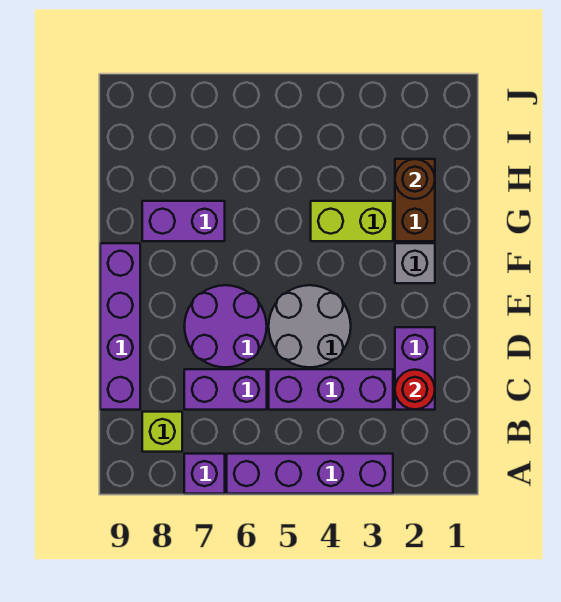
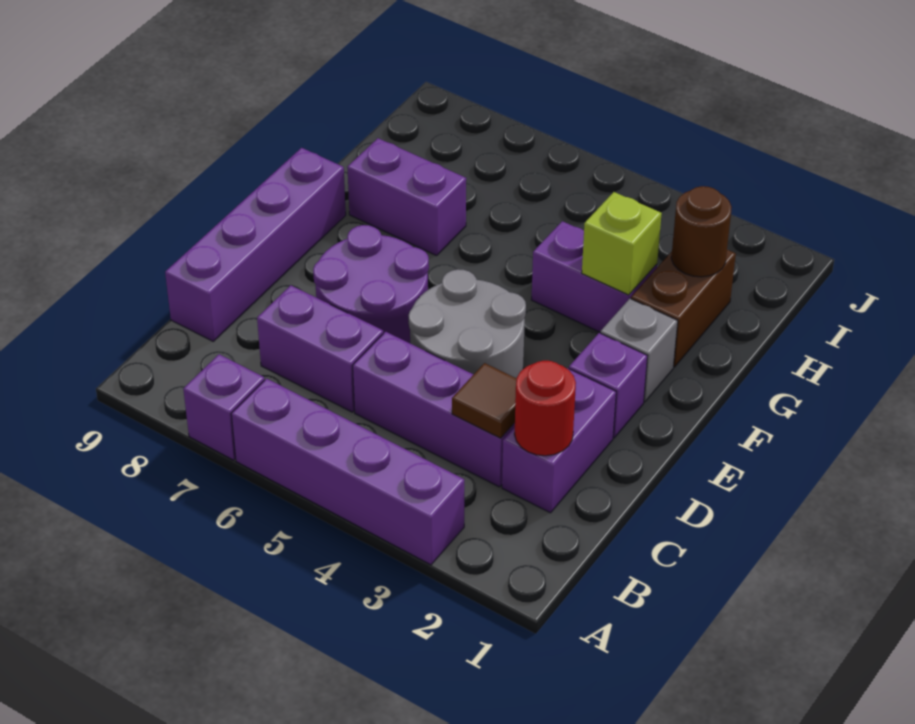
lime 1x1 brick [142,412,182,452] -> lime 1x1 brick moved to [582,192,662,295]
none -> brown 1x1 tile [452,363,517,438]
none -> purple 1x1 brick [569,333,647,438]
lime 1x2 brick [311,201,393,241] -> purple 1x2 brick [531,221,657,332]

